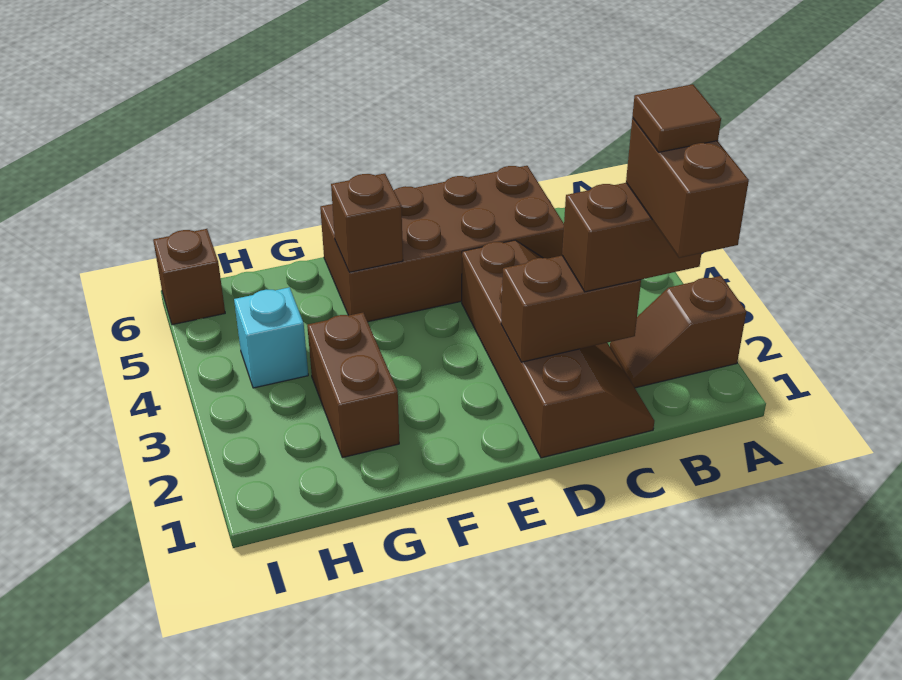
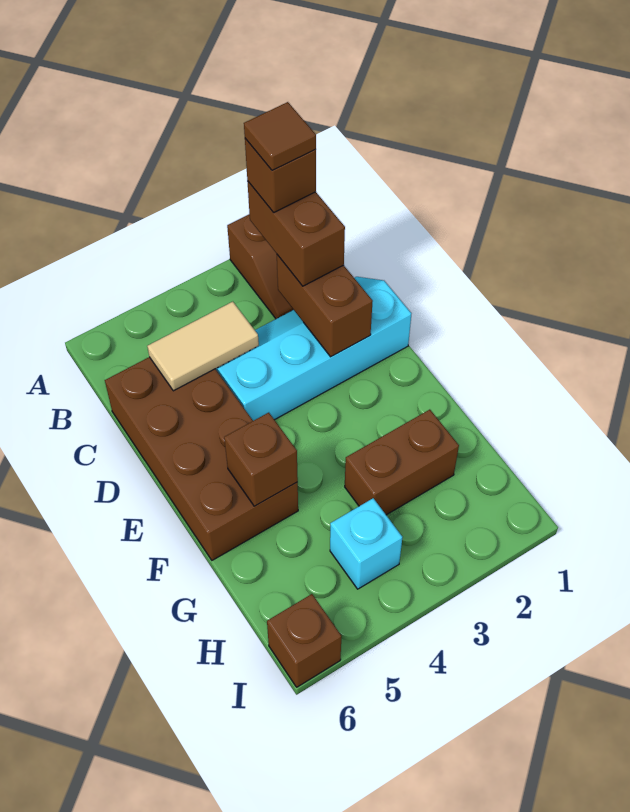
brown 1x2 brick [626,118,749,258] -> brown 1x1 brick [245,139,316,213]
brown 2x4 slope [462,240,654,458] -> cyan 2x4 slope [216,277,411,421]
none -> tan 1x2 tile [147,302,259,391]

